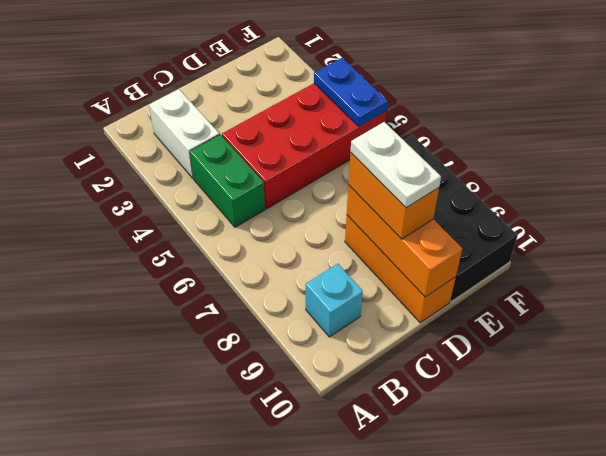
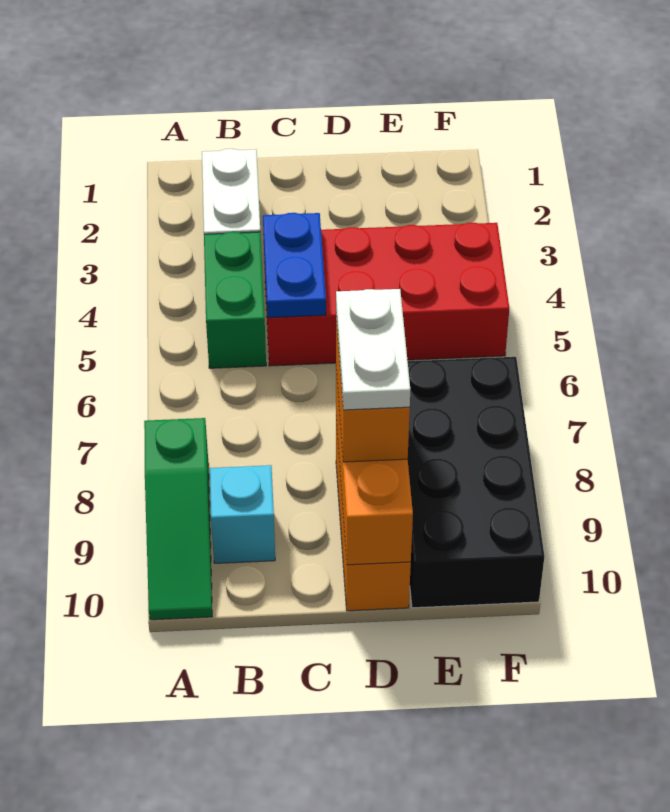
none -> green 1x3 slope [144,418,212,620]
blue 1x2 plate [314,58,388,126] -> blue 1x2 plate moved to [263,213,326,318]

